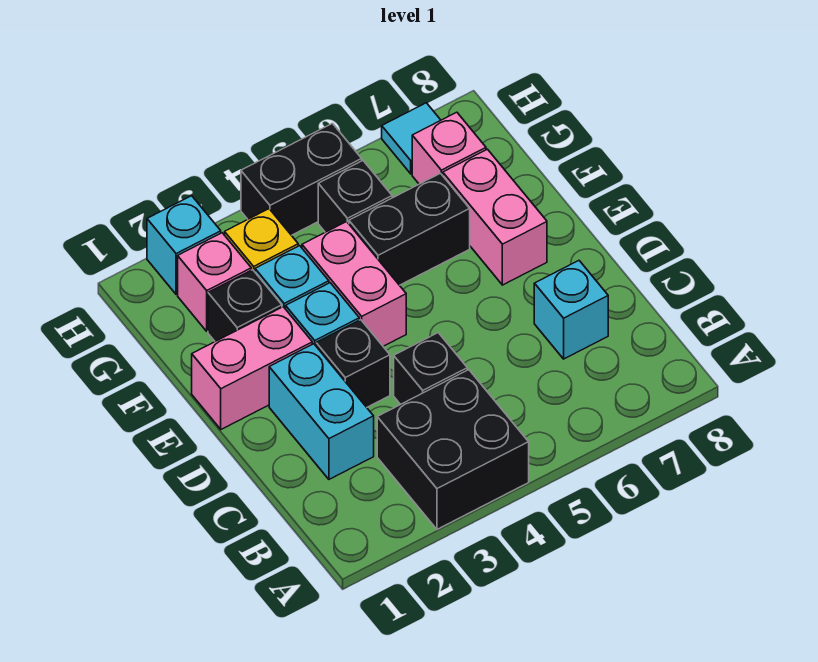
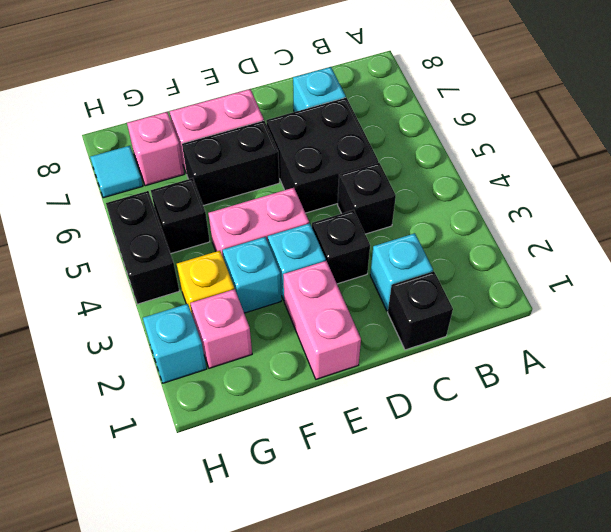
black 2x2 brick [377,370,529,529] -> black 2x2 brick moved to [266,98,378,213]
cyan 1x2 brick [269,344,374,479] -> cyan 1x1 brick [370,233,433,311]
black 1x1 brick [208,270,282,341] -> black 1x1 brick moved to [388,271,453,350]
black 1x2 brick [349,173,470,285] -> black 1x2 brick turned to [182,121,279,206]

